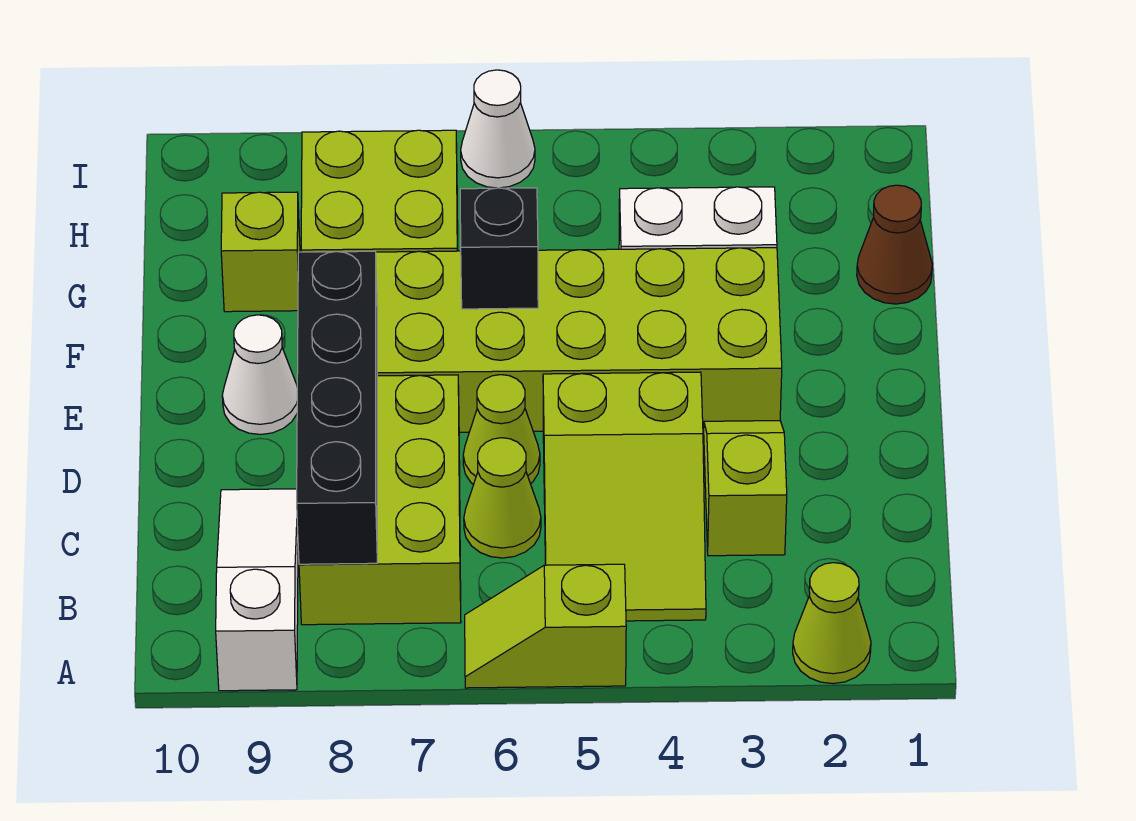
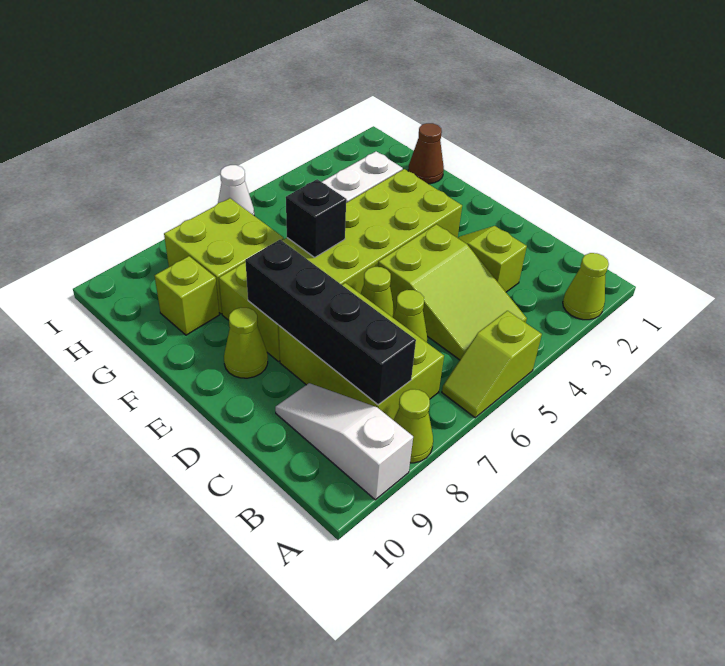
none -> lime 1x1 cone [394,389,433,463]
white 1x1 cone [222,315,297,434] -> lime 1x1 cone [224,308,268,378]

